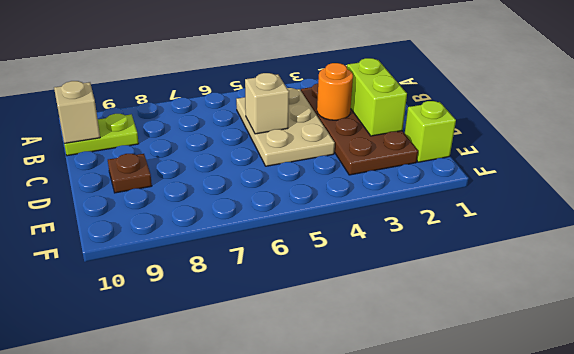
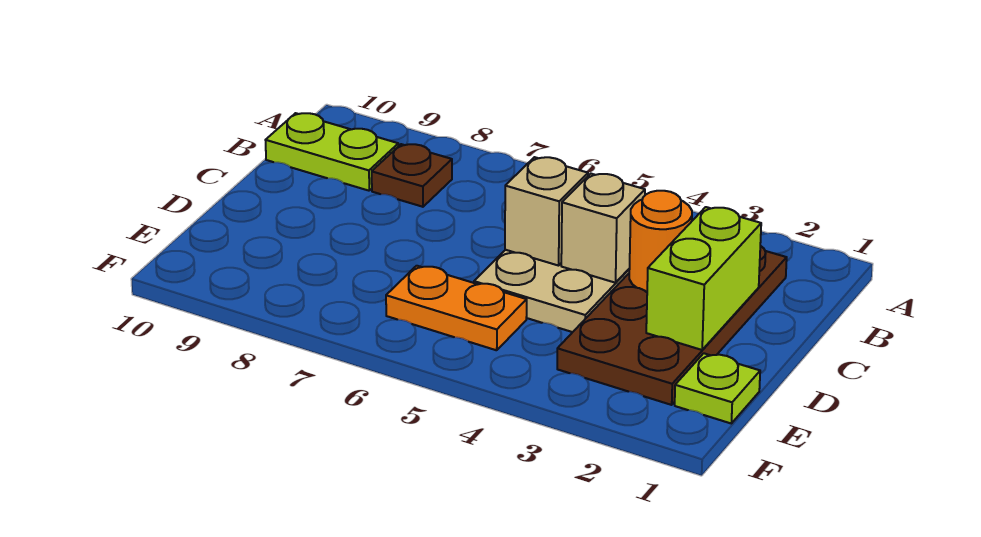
tan 1x1 brick [54,81,100,143] -> tan 1x1 brick moved to [561,174,645,283]
brown 1x1 plate [108,154,152,193] -> brown 1x1 plate moved to [372,144,452,207]
lime 1x1 brick [405,101,456,162] -> lime 1x1 plate [675,353,760,423]
none -> orange 1x2 plate [386,266,527,350]

